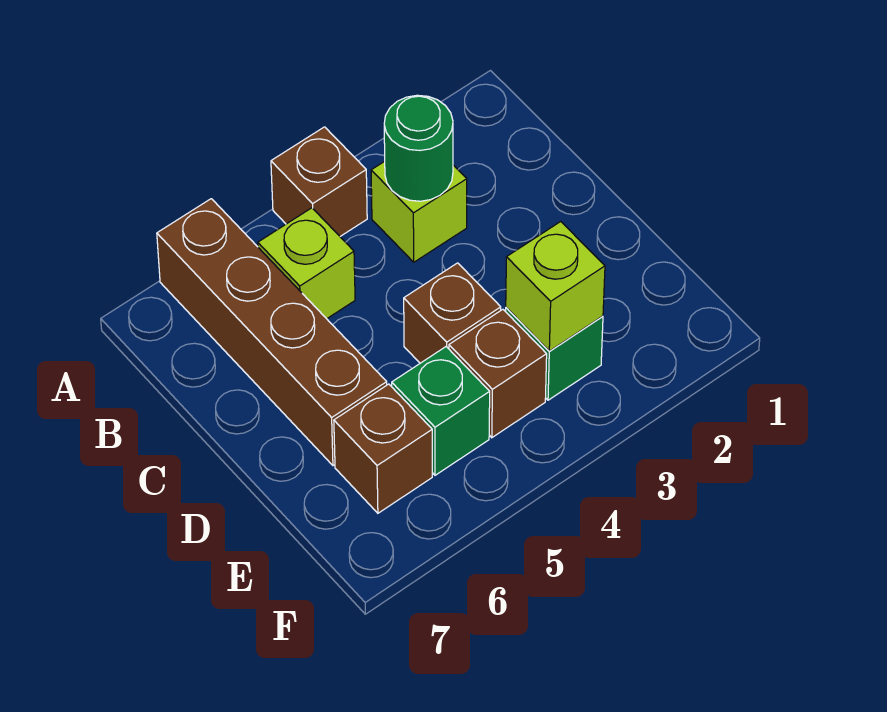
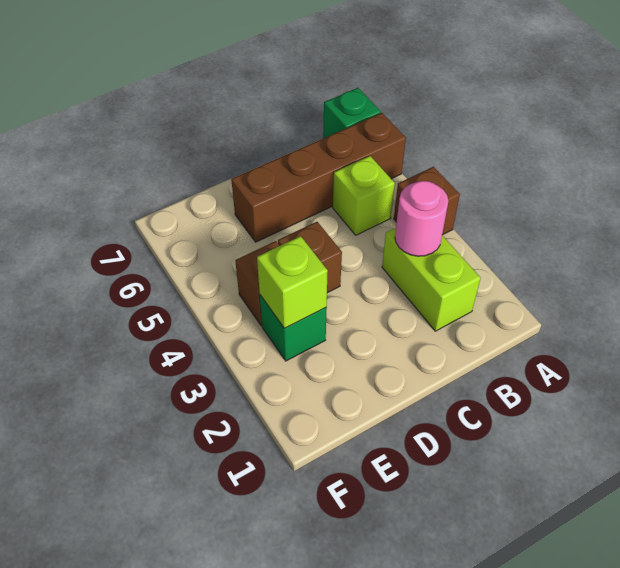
lime 1x1 brick [371,161,467,262] -> lime 1x2 brick [382,228,481,331]
green 1x1 round brick [384,95,453,201] -> pink 1x1 round brick [395,181,448,256]
green 1x1 brick [392,347,490,475] -> green 1x1 brick moved to [323,88,381,138]
brown 1x1 brick [334,384,432,513] -> none

